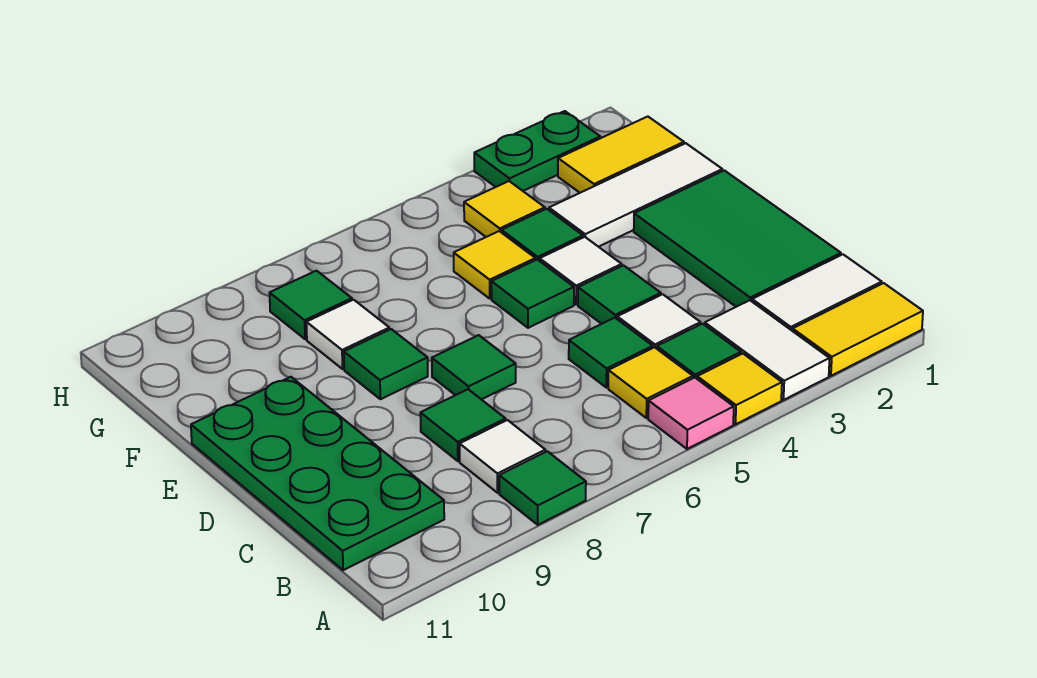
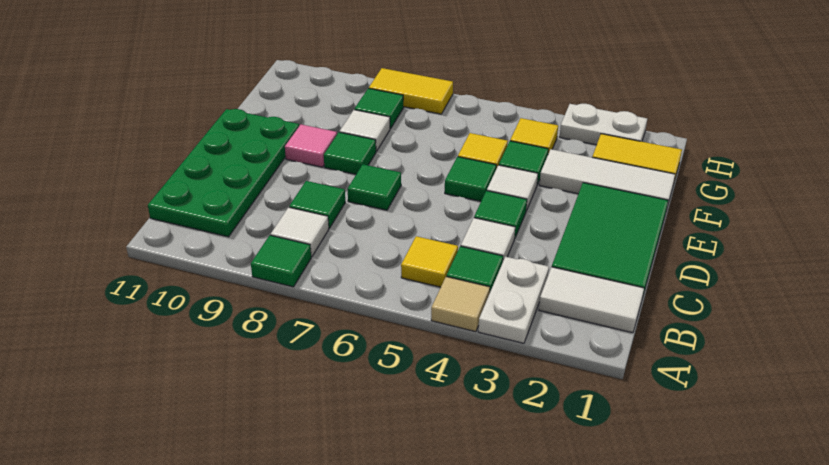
yellow 1x2 tile [793,283,923,376] -> yellow 1x2 tile moved to [369,68,453,114]
white 1x2 tile [705,300,830,400] -> white 1x2 plate [478,257,549,343]
yellow 1x1 tile [697,354,782,424] -> tan 1x1 tile [431,277,490,332]
pink 1x1 tile [648,378,734,449] -> pink 1x1 tile moved to [285,124,337,167]
green 1x1 tile [569,318,653,388] -> none
green 1x2 plate [474,111,600,191] -> white 1x2 plate [560,104,647,145]

